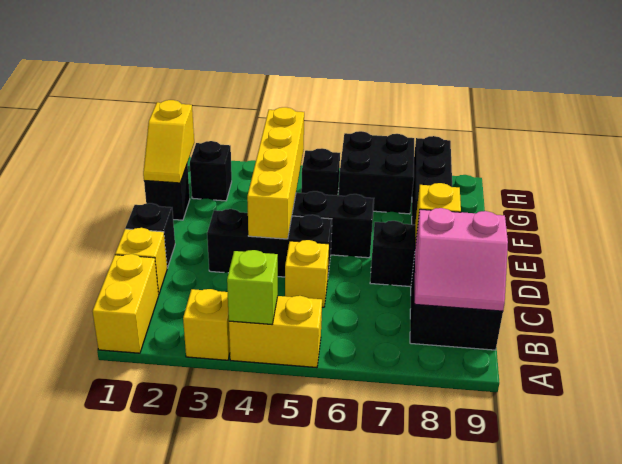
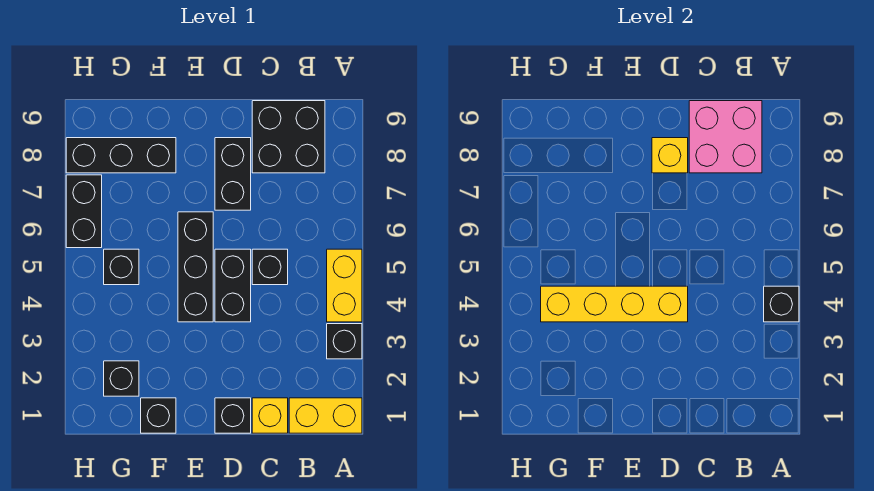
yellow 1x1 brick [183,289,230,360] -> black 1x1 brick [327,324,362,359]
lime 1x1 brick [227,250,278,324] -> black 1x1 brick [764,286,799,322]
pink 2x2 slope [415,208,508,311] -> pink 2x2 brick [689,101,762,173]
yellow 1x1 brick [285,240,329,307] -> black 1x1 brick [252,249,288,285]
black 1x3 brick [207,209,332,277] -> black 1x2 brick [215,249,251,322]
yellow 1x2 slope [143,100,194,183] -> none
black 2x2 brick [339,131,414,214] -> black 1x2 brick [66,175,102,248]

